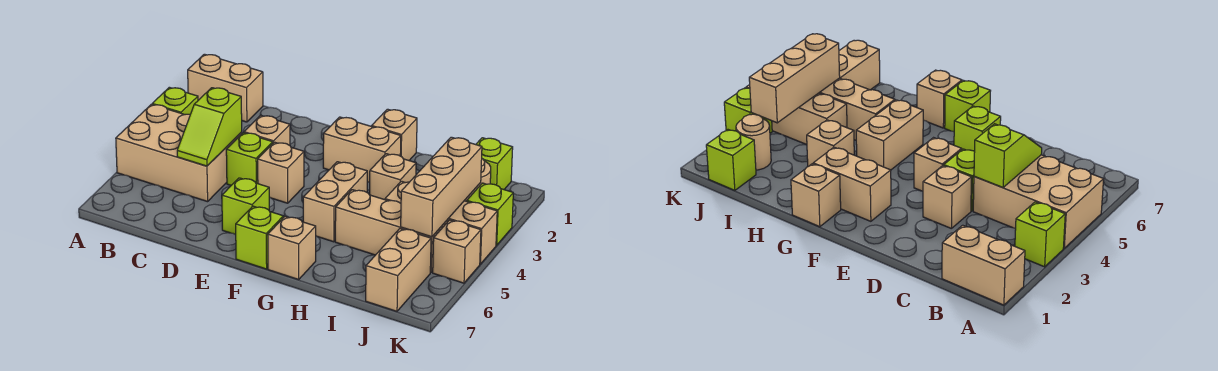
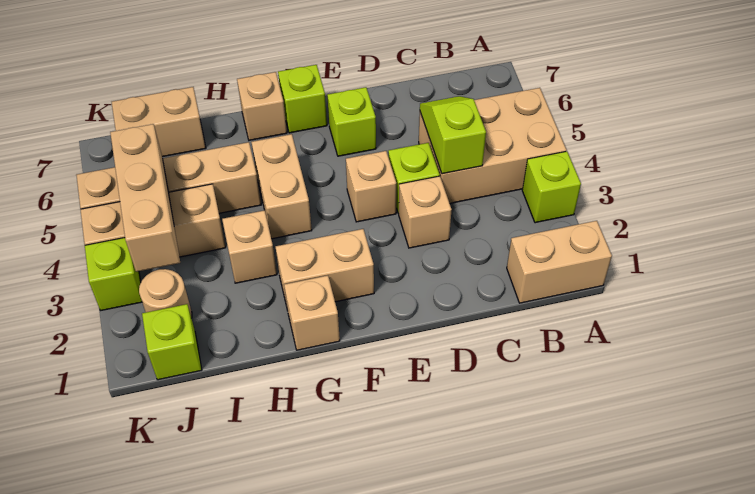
tan 1x2 brick [366,229,431,311] -> tan 1x2 brick turned to [112,87,206,157]

